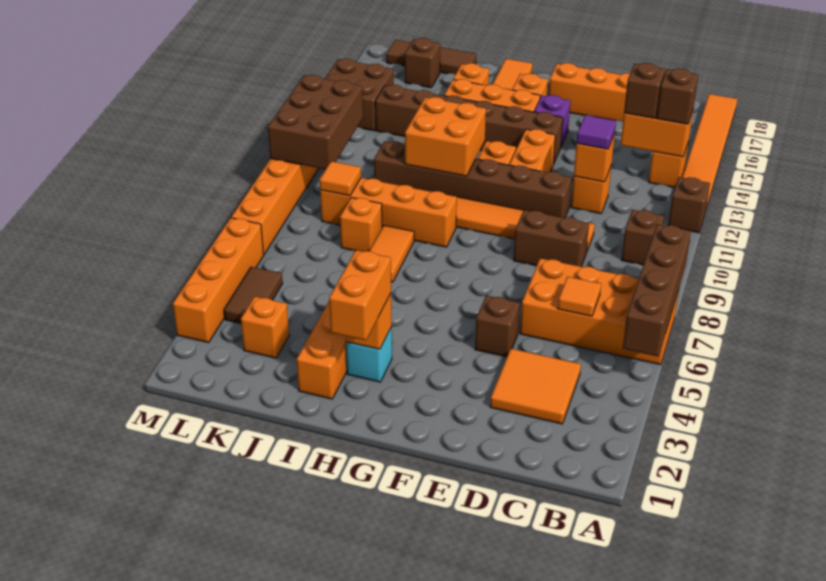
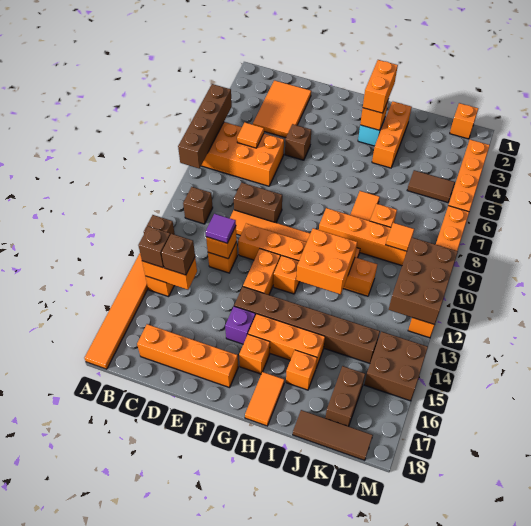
orange 2x2 tile [490,349,581,424] -> orange 2x3 tile [253,80,311,138]
brown 1x6 brick [374,141,572,218] -> orange 1x6 brick [238,224,377,296]
orange 1x1 brick [241,296,289,358] -> orange 1x1 brick moved to [450,103,478,139]
brown 1x1 brick [405,38,440,88] -> brown 1x2 brick [325,366,365,426]
brown 1x2 tile [224,267,283,323] -> brown 1x2 tile turned to [407,170,455,203]

